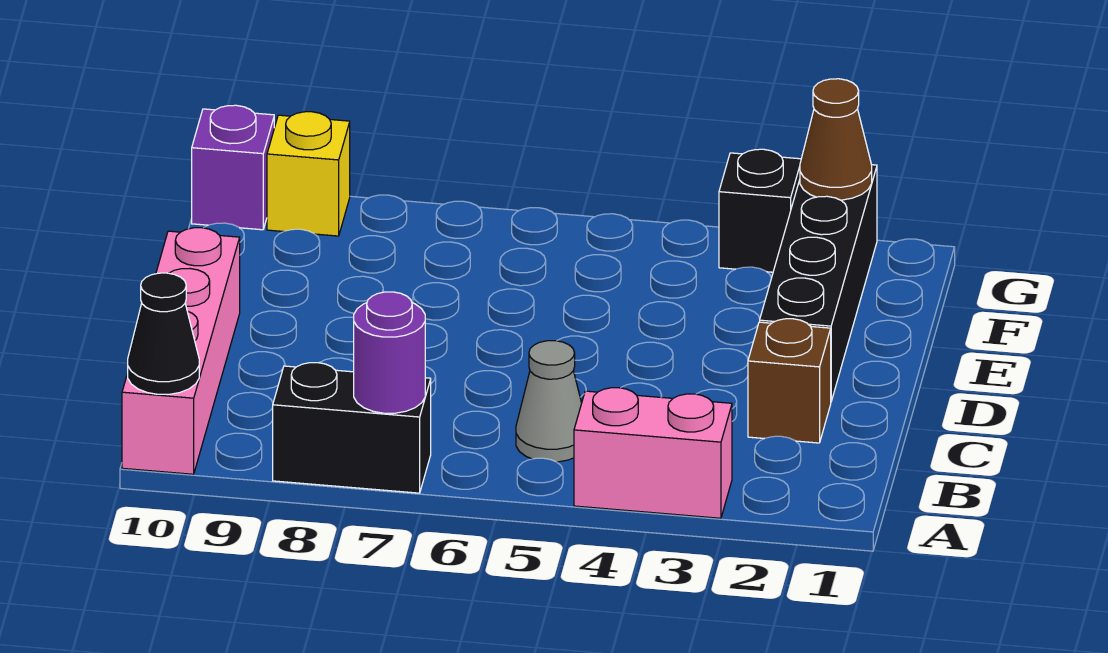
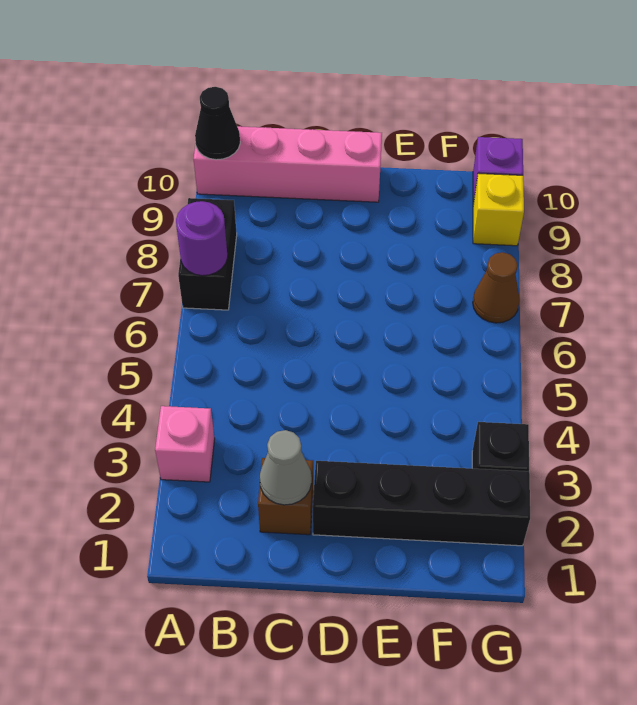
pink 1x2 brick [574,388,732,518] -> pink 1x1 brick [155,406,215,482]
grey 1x1 cone [516,341,582,462] -> grey 1x1 cone moved to [260,430,312,505]
brown 1x1 cone [800,79,872,200] -> brown 1x1 cone moved to [473,252,520,323]

